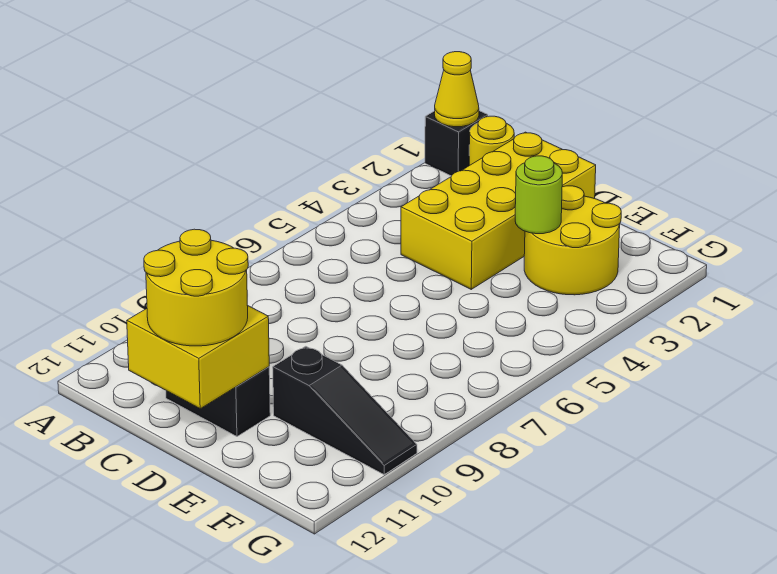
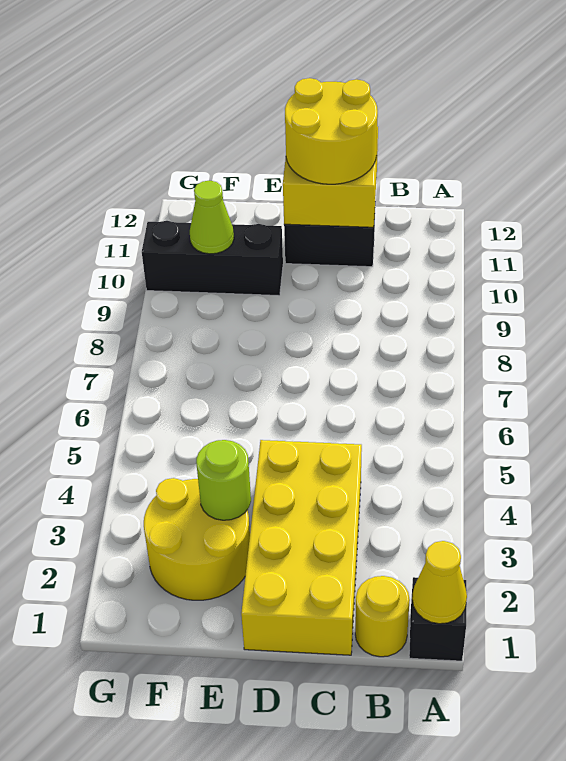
black 1x3 slope [273,346,417,474] -> black 1x3 brick [142,221,283,296]
none -> lime 1x1 cone [190,181,234,254]

